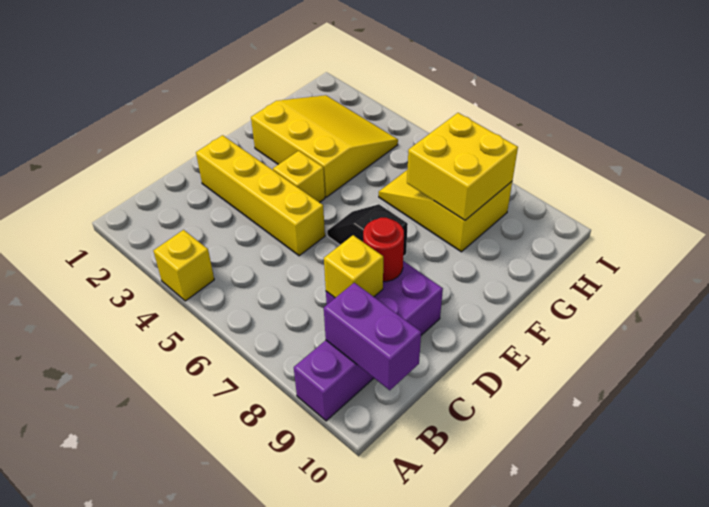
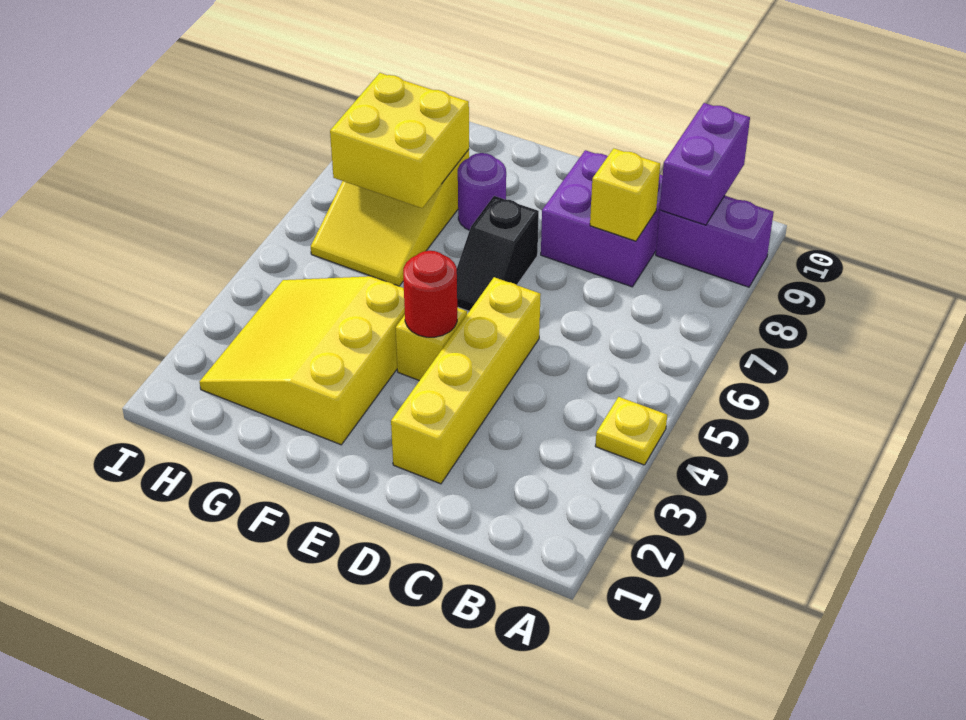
yellow 1x1 brick [153,230,214,301] -> yellow 1x1 plate [595,397,667,465]
red 1x1 round brick [363,218,404,282] -> red 1x1 round brick moved to [403,251,457,337]
none -> purple 1x1 round brick [458,153,506,230]

